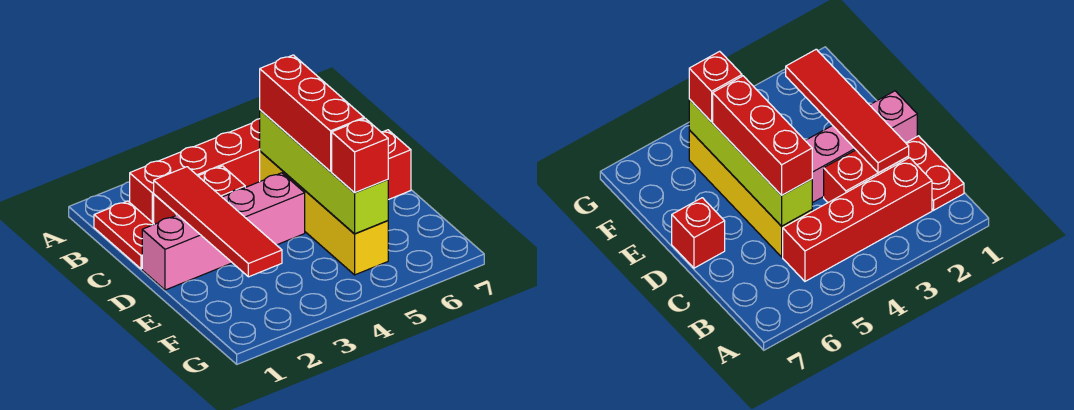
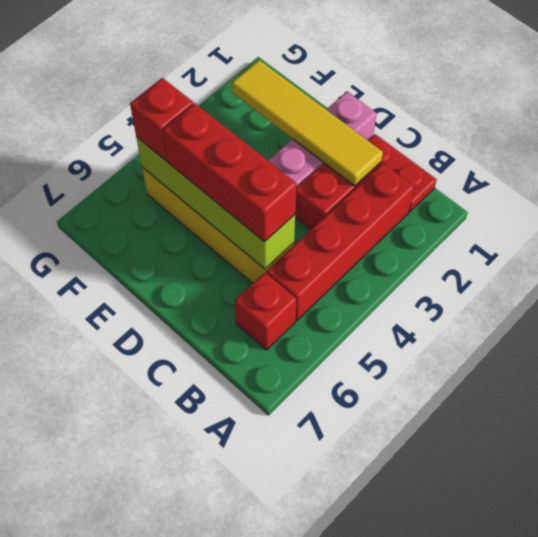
red 1x4 tile [154,167,282,277] -> yellow 1x4 tile [232,60,383,186]
red 1x1 brick [381,130,411,200] -> red 1x1 brick moved to [235,273,297,350]

